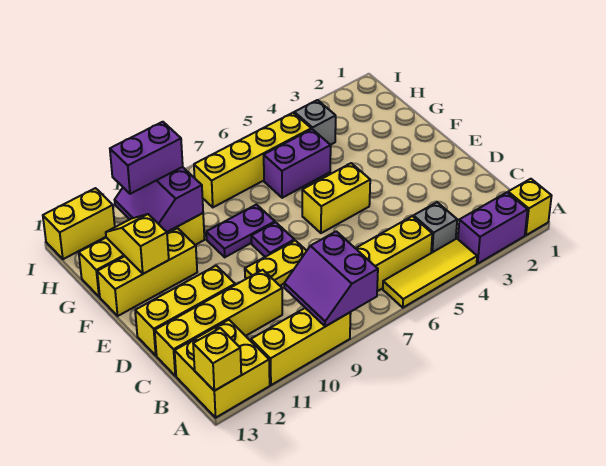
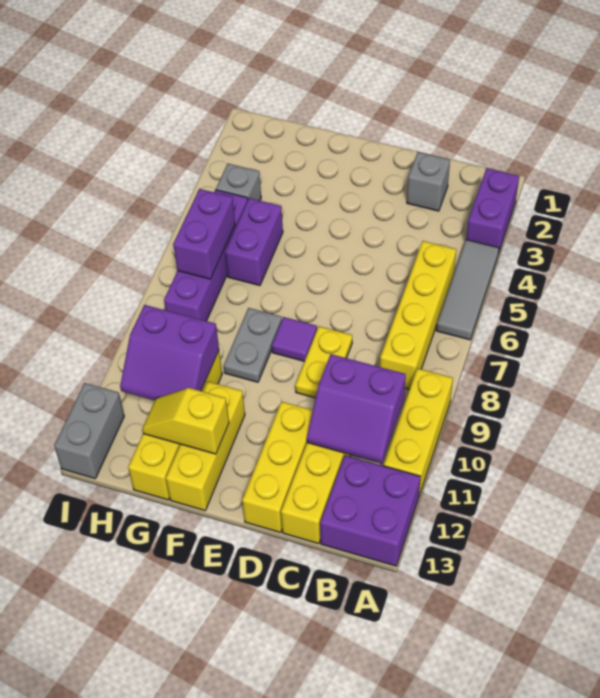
yellow 1x1 brick [508,179,551,235] -> none
yellow 1x3 tile [383,239,477,308] -> grey 1x3 tile [436,240,499,340]
purple 2x2 slope [284,231,378,327] -> purple 2x2 slope moved to [307,354,406,463]
yellow 2x2 brick [175,320,270,418] -> purple 2x2 brick [320,455,420,566]
yellow 1x1 brick [193,328,241,391] -> none
grey 1x1 brick [413,202,457,253] -> grey 1x1 brick moved to [407,152,450,211]
yellow 1x2 brick [302,163,370,233] -> none
purple 1x1 plate [251,222,294,257] -> purple 1x1 tile [272,317,317,361]
purple 1x2 plate [206,205,275,257] -> grey 1x2 plate [224,308,282,382]
yellow 1x4 brick [194,113,311,207] -> purple 1x4 brick [164,190,248,321]
purple 1x2 brick [110,122,183,194] -> purple 1x2 brick moved to [173,189,235,279]
yellow 1x2 brick [43,188,115,259] -> grey 1x2 brick [54,383,124,479]

